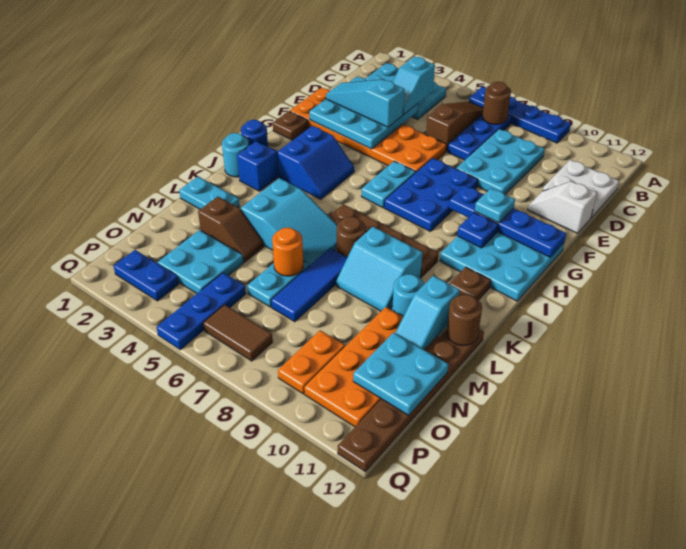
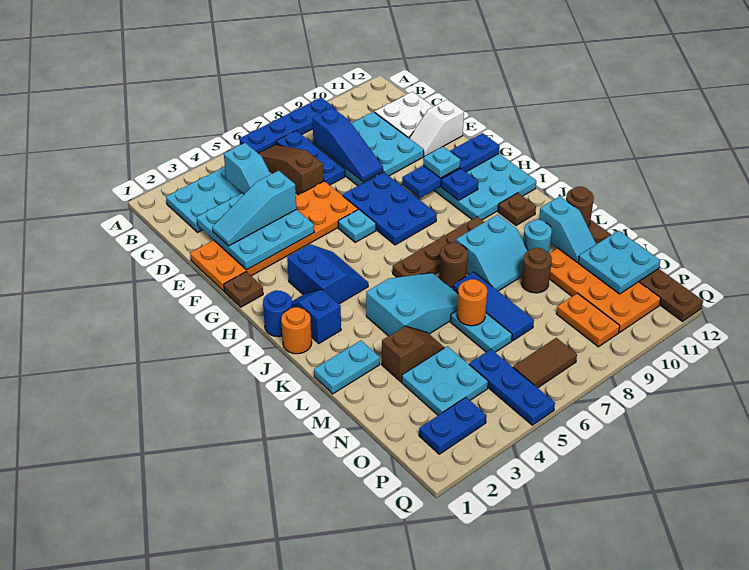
brown 1x1 round brick [482,82,511,125] -> brown 1x1 round brick moved to [521,248,552,293]
cyan 2x3 plate [456,129,545,194] -> cyan 3x3 plate [313,112,424,186]
none -> blue 1x3 slope [312,108,383,182]
cyan 1x2 plate [361,161,416,208] -> cyan 1x1 plate [338,209,376,242]
cyan 1x1 round brick [222,133,249,177] -> orange 1x1 round brick [281,307,312,354]

